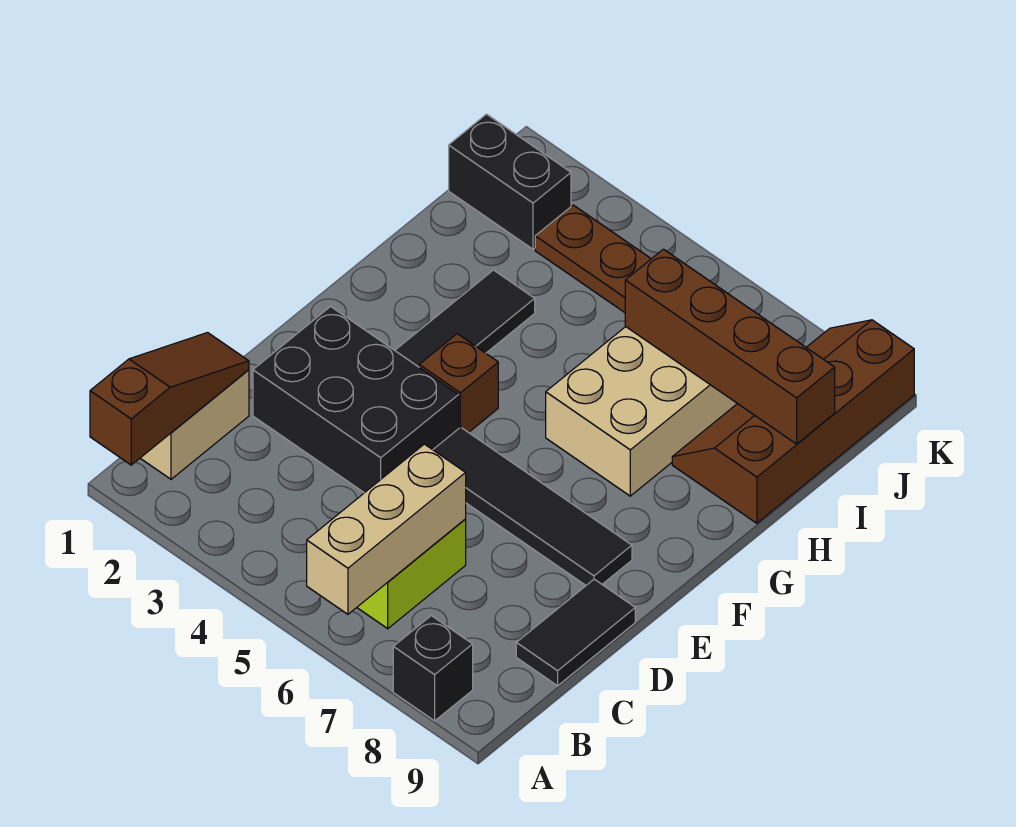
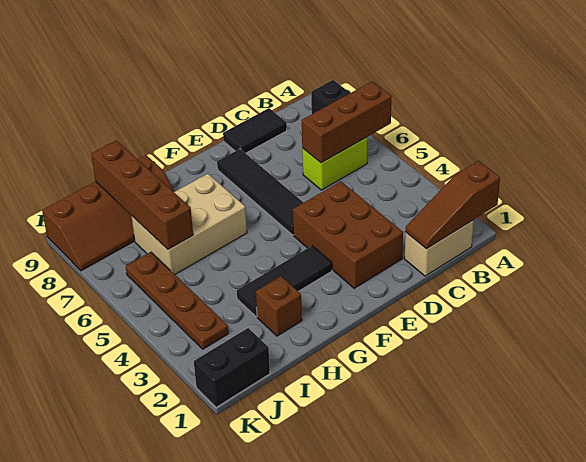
tan 1x3 brick [307,444,466,614] -> brown 1x3 brick [302,81,392,163]
black 2x3 brick [253,306,459,493] -> brown 2x3 brick [293,181,403,288]
brown 1x1 brick [419,334,498,433] -> brown 1x1 brick moved to [256,276,302,336]
black 1x2 brick [449,114,571,249] -> black 1x2 brick turned to [194,328,270,407]

